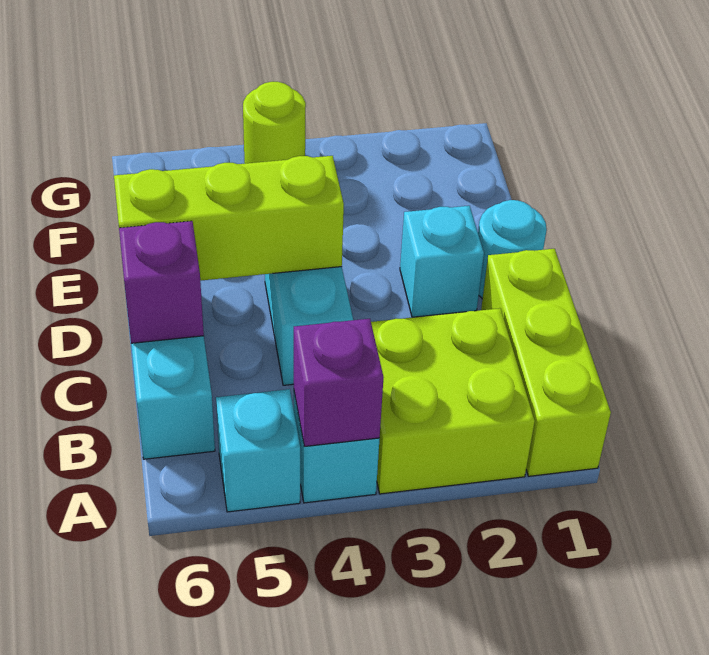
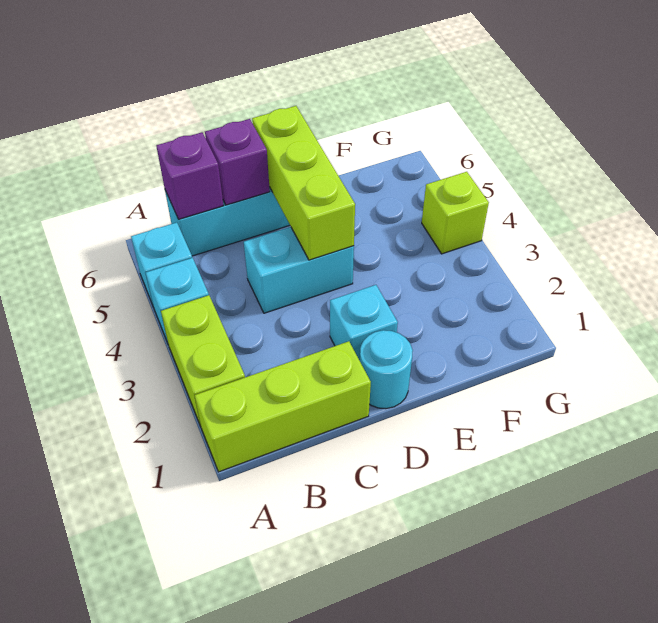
lime 2x2 brick [371,308,535,494] -> lime 1x2 brick [161,295,245,426]
purple 1x1 brick [294,319,384,446] -> purple 1x1 brick moved to [156,132,224,219]
lime 1x1 round brick [243,82,306,164] -> lime 1x1 brick [422,172,489,254]

